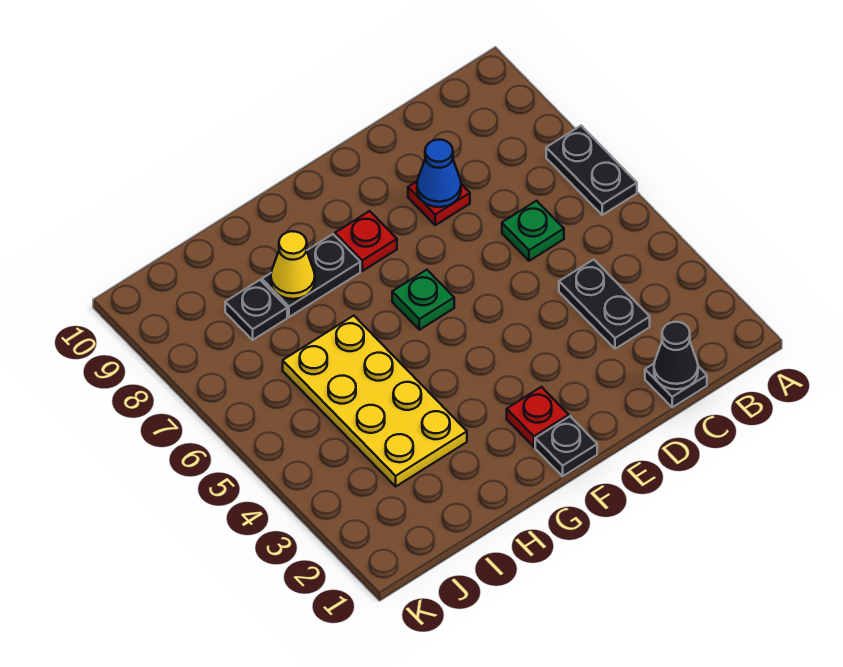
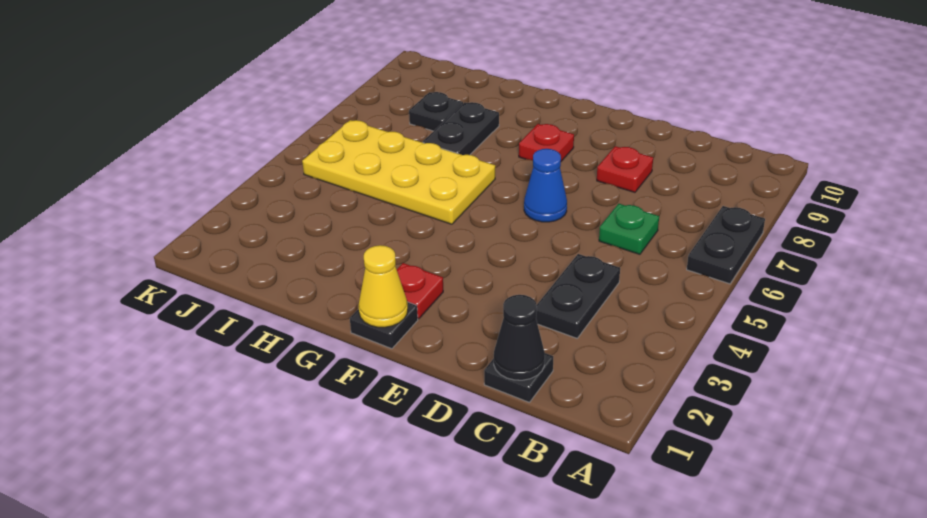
blue 1x1 cone [417,140,461,207] -> blue 1x1 cone moved to [524,149,567,222]
green 1x1 plate [392,270,454,330] -> none
black 1x2 plate [262,234,360,317] -> black 1x2 plate turned to [423,102,499,155]
yellow 2x4 plate [283,316,467,486] -> yellow 2x4 plate turned to [302,120,495,224]
yellow 1x1 cone [271,231,315,299] -> yellow 1x1 cone moved to [358,245,408,327]

